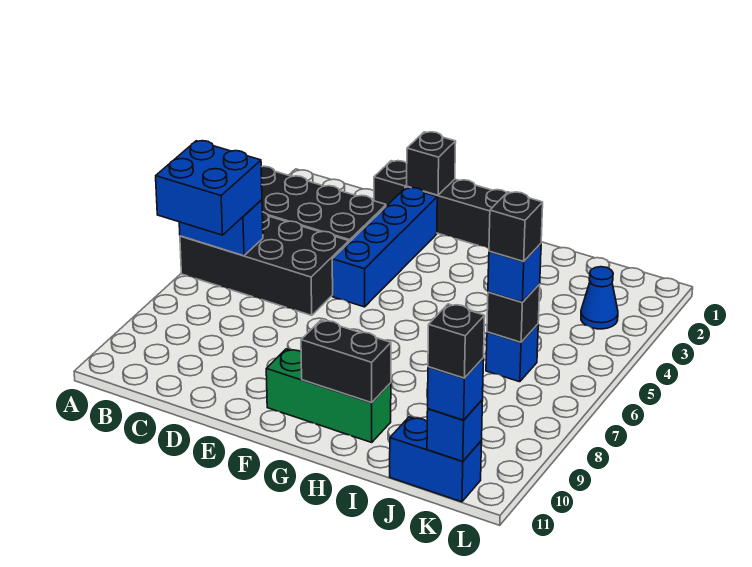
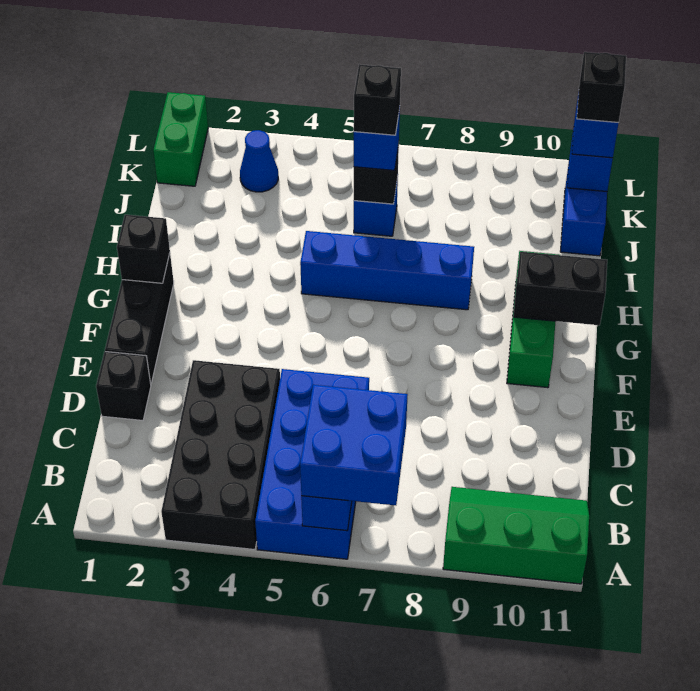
black 2x4 brick [180,212,349,315] -> blue 2x4 brick [255,369,369,559]
none -> green 2x3 slope [443,487,589,584]
black 1x1 brick [407,132,456,195] -> black 1x1 brick moved to [117,215,170,283]
blue 1x4 brick [332,187,437,307] -> blue 1x4 brick moved to [300,231,474,310]
black 1x2 brick [301,320,391,403] -> black 1x2 brick turned to [513,252,607,325]
none -> green 1x2 brick [153,92,208,186]

